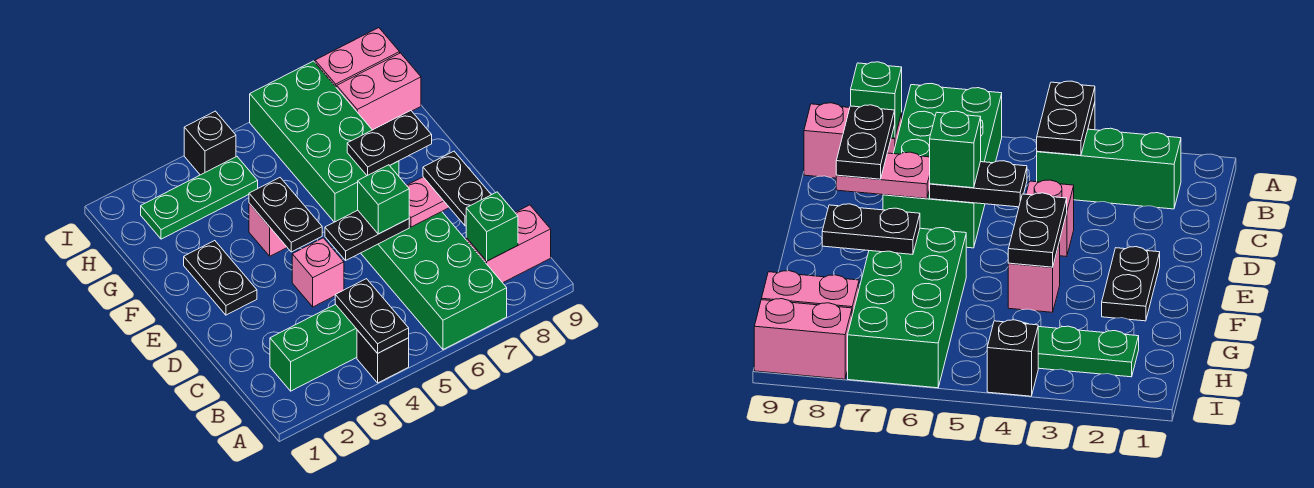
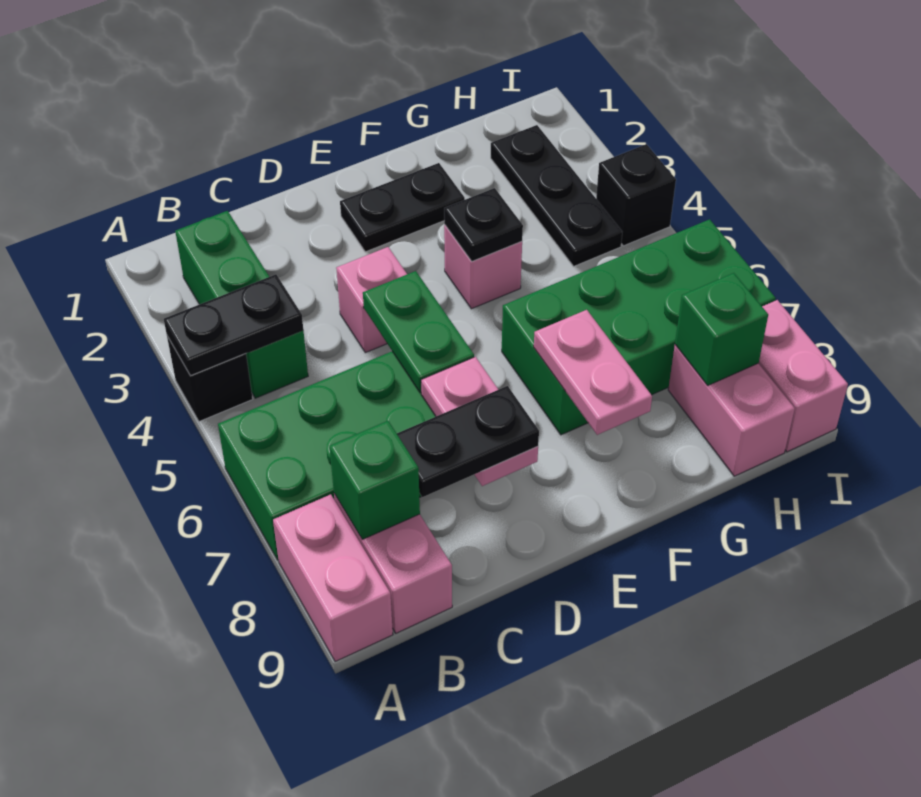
none -> pink 1x2 brick [273,494,393,662]
black 1x2 plate [325,210,409,260] -> green 1x2 plate [363,271,474,393]
green 1x1 brick [358,165,409,234] -> green 1x1 brick moved to [675,273,768,386]
black 1x2 plate [249,178,322,252] -> black 1x1 plate [444,188,523,261]
black 1x2 plate [347,111,432,176] -> pink 1x2 plate [534,310,652,435]
green 1x3 plate [141,157,258,239] -> black 1x3 plate [491,125,622,266]

